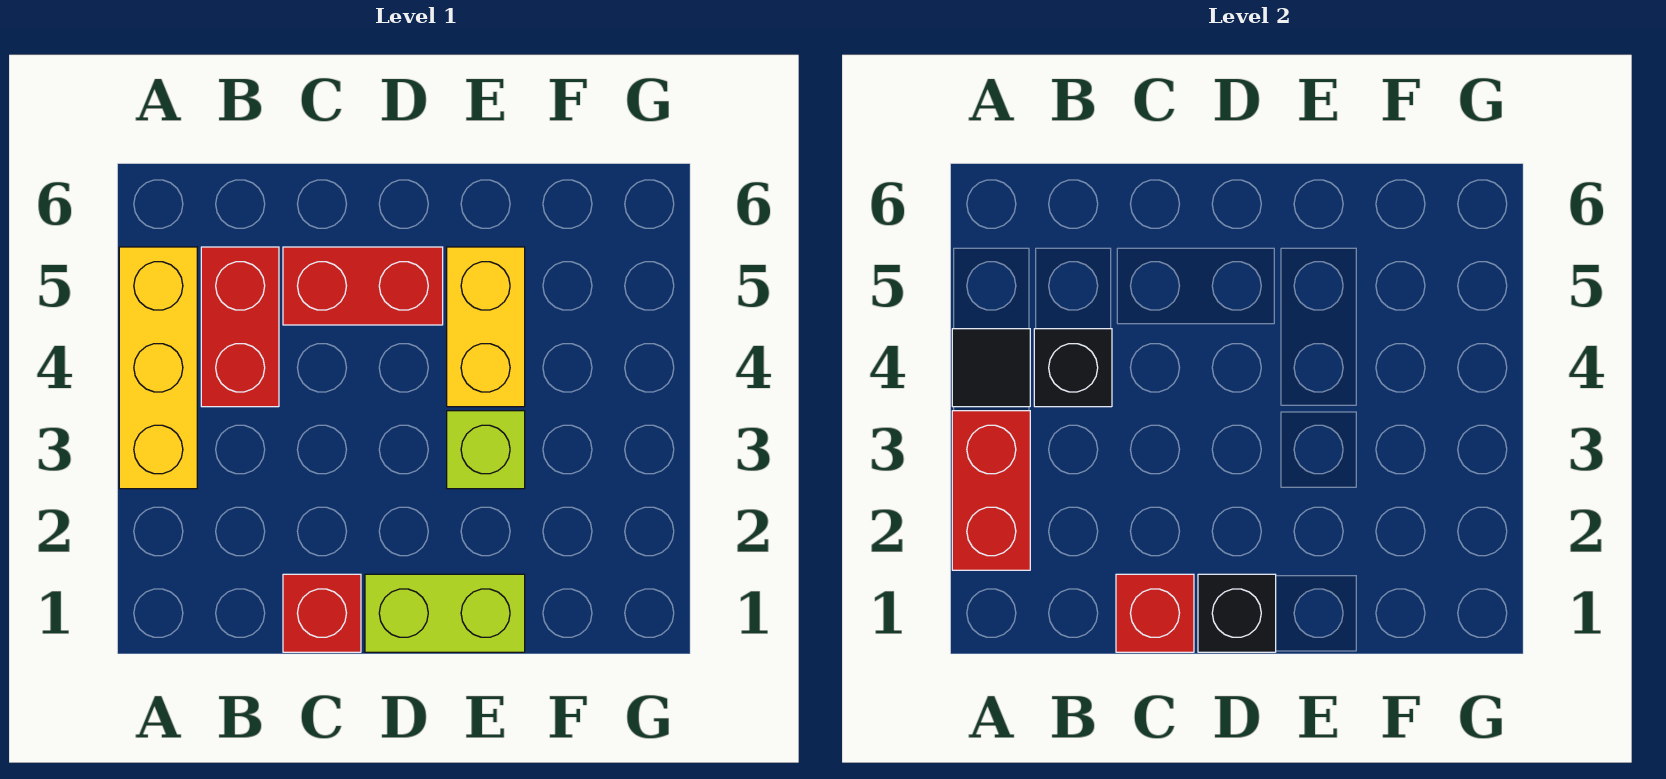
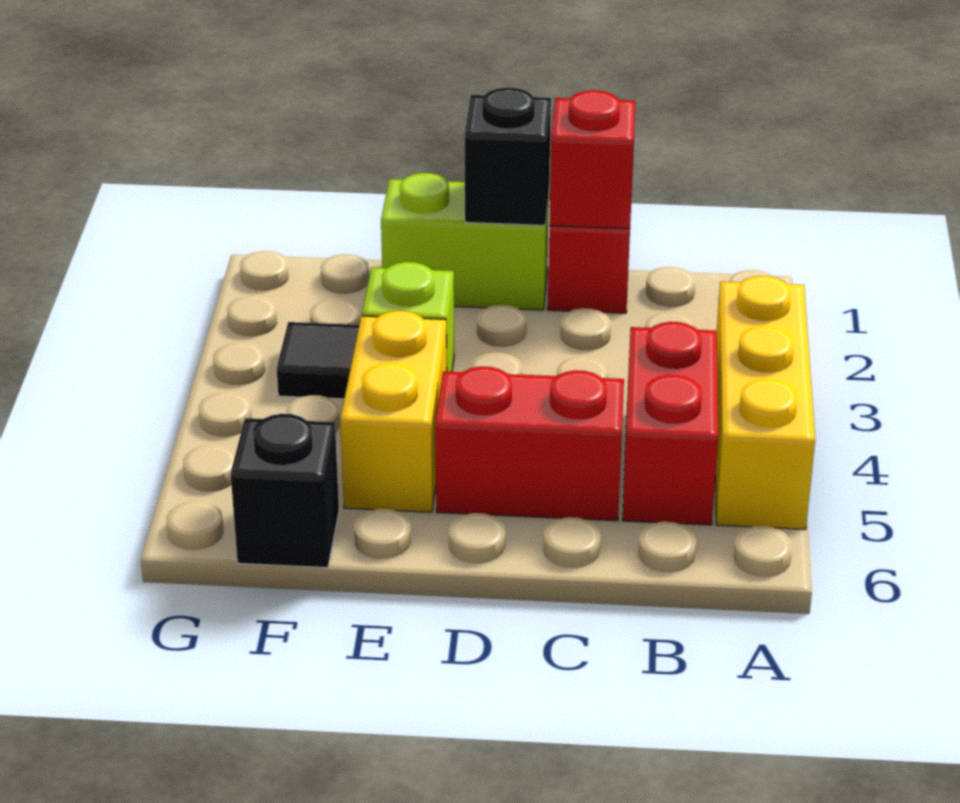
red 1x2 brick [952,411,1030,570] -> none
black 1x1 tile [952,329,1030,407] -> black 1x1 tile moved to [277,322,359,399]
black 1x1 brick [1034,329,1112,407] -> black 1x1 brick moved to [231,414,339,568]

